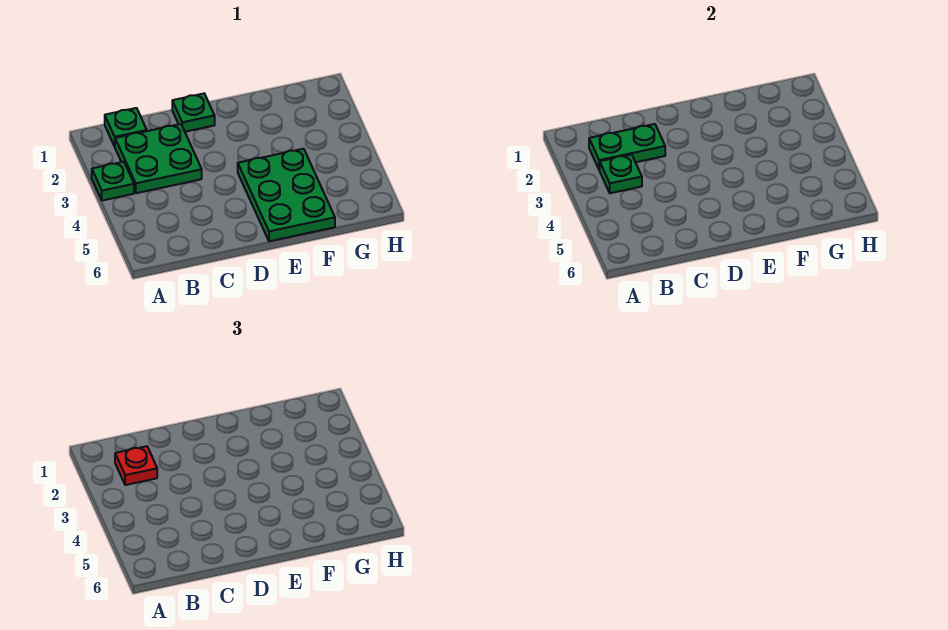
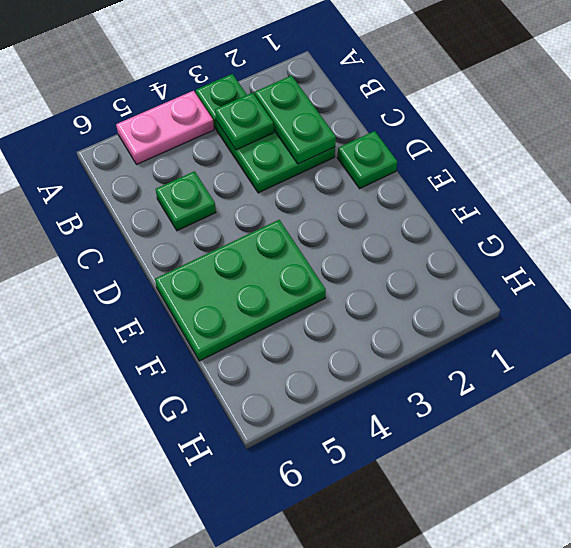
none -> pink 1x2 plate [116,91,214,164]
green 1x1 plate [105,108,147,146] -> green 1x1 plate moved to [156,171,216,231]
red 1x1 plate [115,446,157,485] -> none

